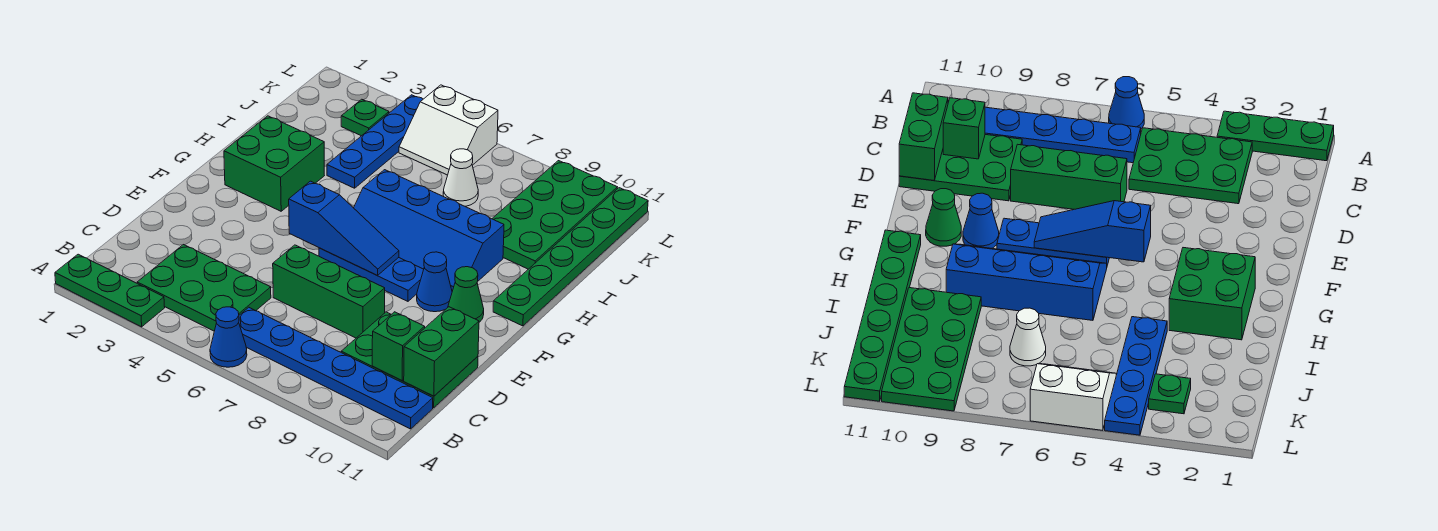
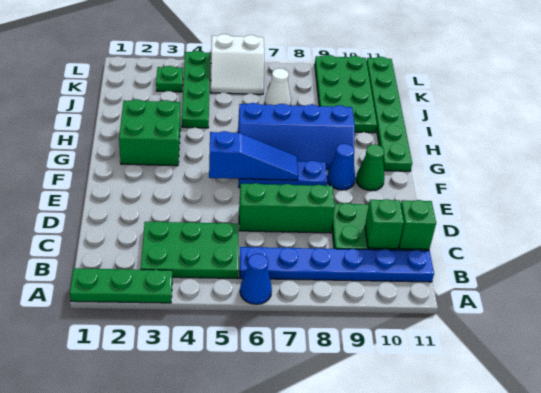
green 1x2 brick [404,307,479,396] -> green 1x1 brick [399,200,436,249]
blue 1x4 plate [327,95,423,188] -> green 1x4 plate [182,51,210,128]

